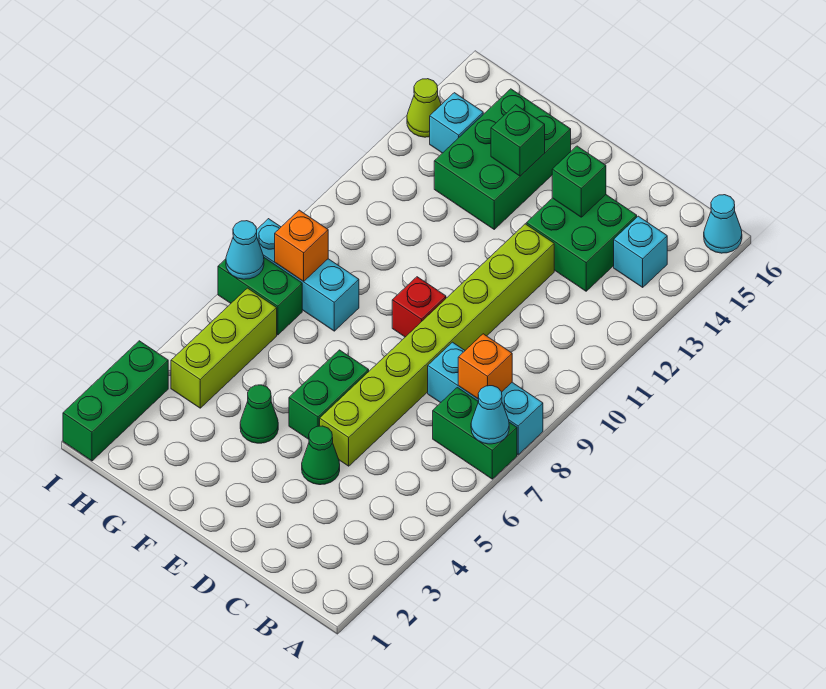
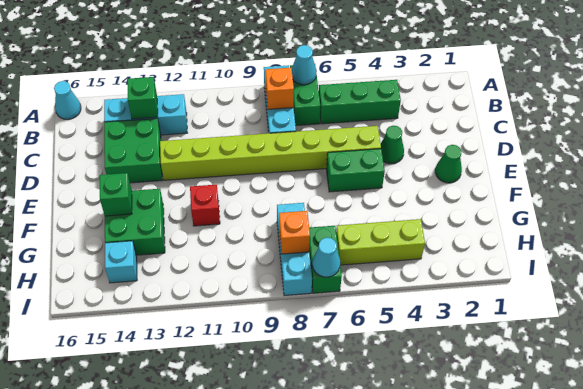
cyan 1x1 brick [614,216,667,287] -> cyan 1x3 brick [104,94,187,135]
green 1x1 brick [552,146,606,217] -> green 1x1 brick moved to [127,77,158,119]
red 1x1 brick [392,277,446,337] -> red 1x1 brick moved to [190,185,220,226]
green 1x1 cone [240,385,278,443] -> green 1x1 cone moved to [435,145,462,183]
green 2x3 brick [434,89,571,229] -> green 2x2 brick [105,189,165,255]
green 1x3 brick [63,341,168,461] -> green 1x3 brick moved to [319,80,401,124]
lime 1x1 cone [407,79,441,137] -> none

